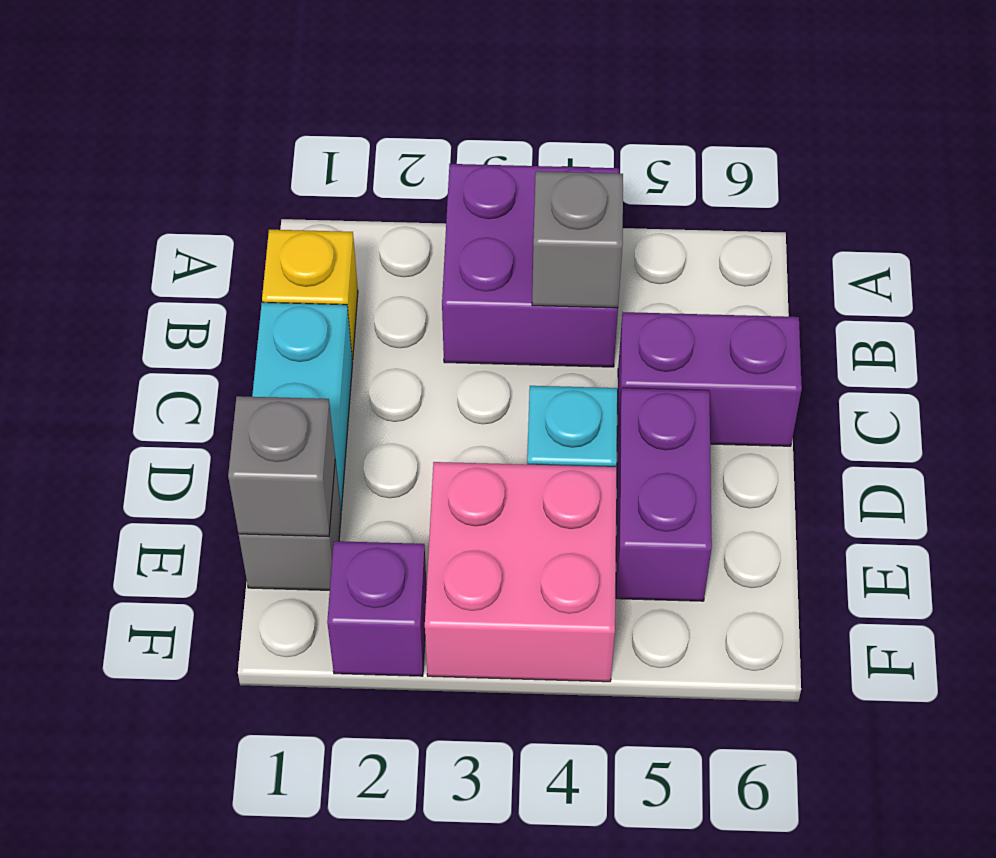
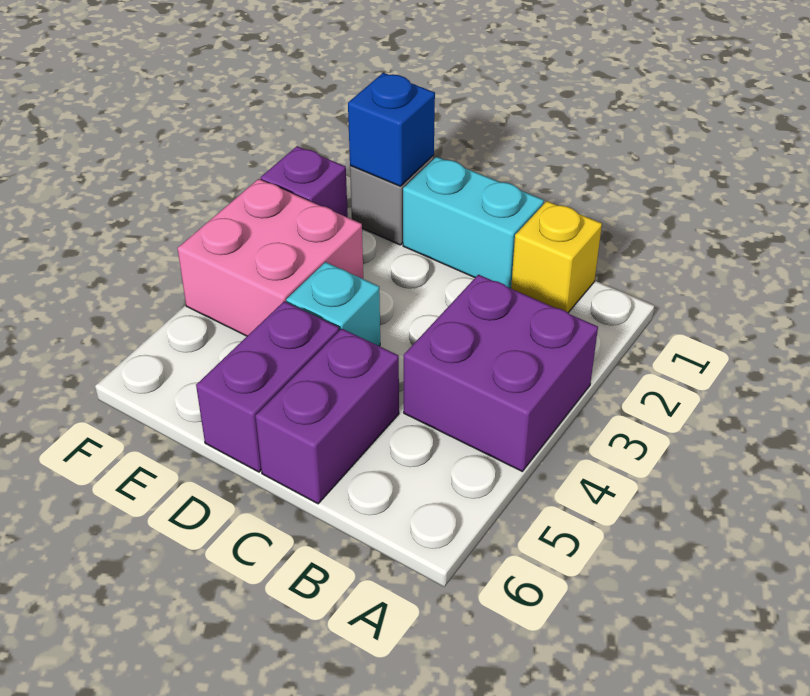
grey 1x1 brick [532,171,623,308] -> none
purple 1x2 brick [616,388,712,601] -> purple 1x2 brick turned to [196,301,339,472]
grey 1x1 brick [228,396,335,536] -> blue 1x1 brick [348,73,435,186]

